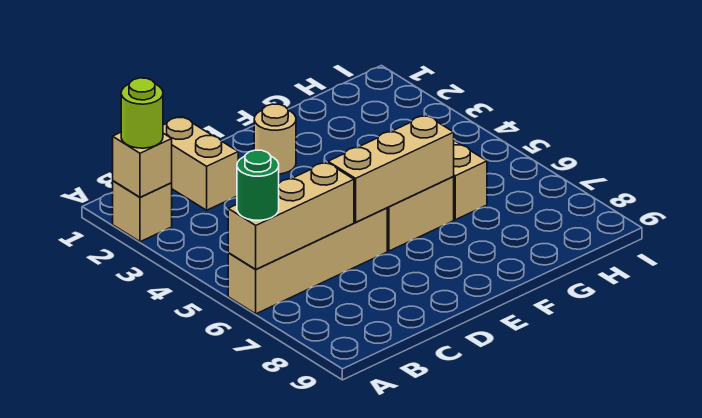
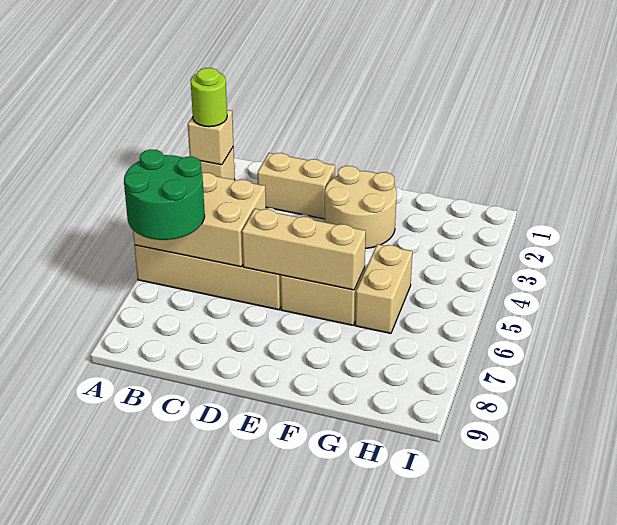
tan 1x3 brick [228,162,354,269] -> tan 2x3 brick [133,173,266,267]
green 1x1 round brick [237,150,279,220] -> green 2x2 round brick [124,150,205,240]
tan 1x2 brick [163,116,238,210] -> tan 1x2 brick turned to [258,153,335,219]
tan 1x1 round brick [254,104,296,174] -> tan 2x2 round brick [325,166,397,248]

